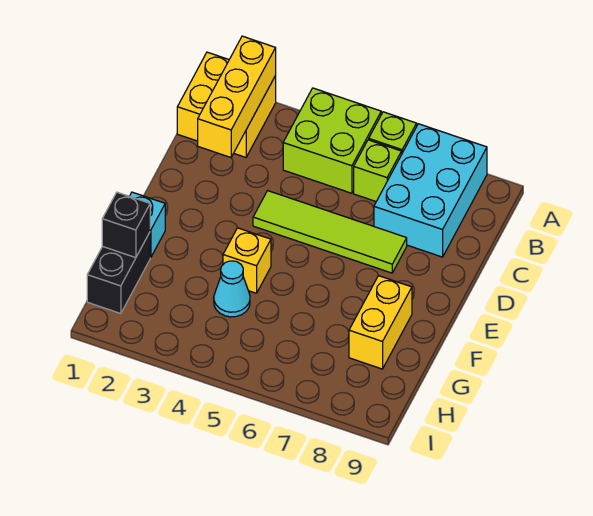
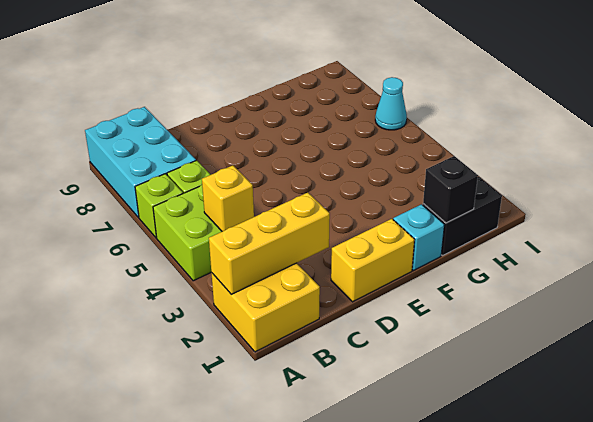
cyan 2x3 brick [374,124,487,257] -> cyan 2x3 brick turned to [85,107,196,217]
lime 1x4 tile [253,191,407,273] -> none
yellow 1x1 brick [223,228,271,293] -> yellow 1x1 brick moved to [202,165,254,231]
yellow 1x2 brick [349,276,412,369] -> yellow 1x2 brick moved to [331,219,414,302]
cyan 1x1 cone [214,261,250,317] -> cyan 1x1 cone moved to [375,77,407,130]

